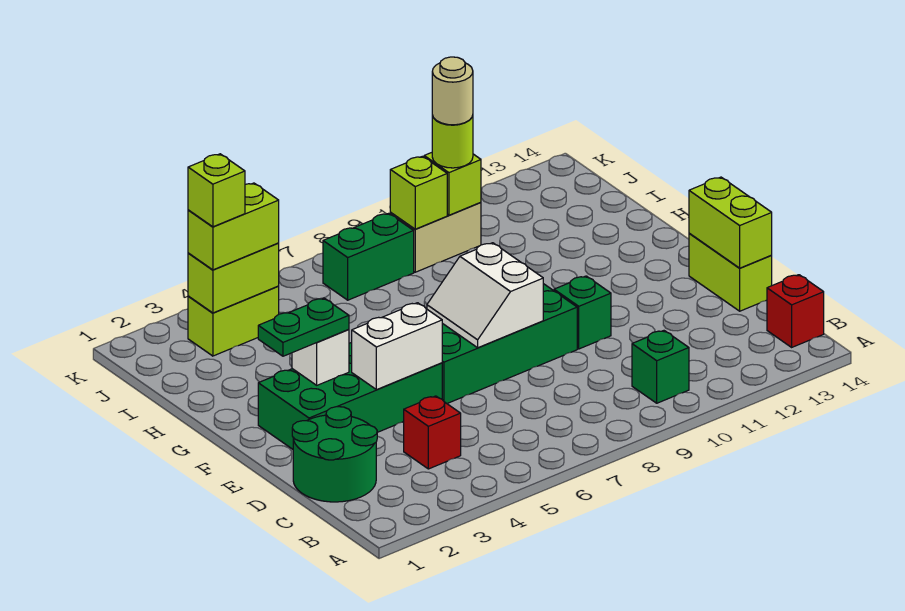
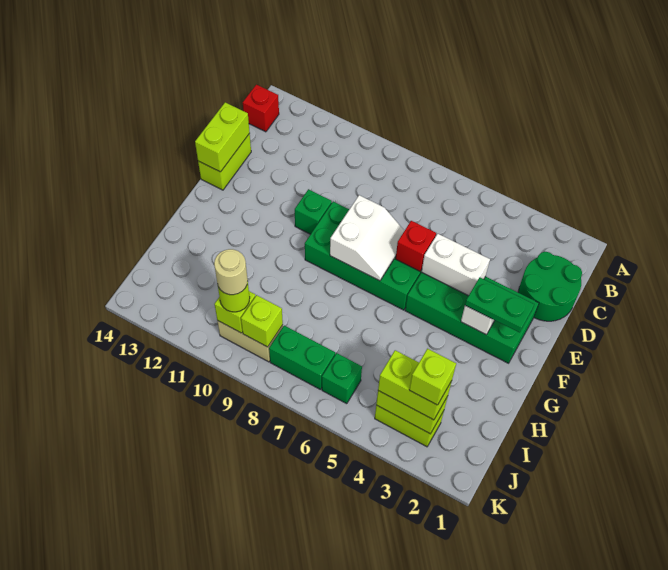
green 1x1 brick [632,331,689,403] -> green 1x1 brick moved to [322,353,362,404]
red 1x1 brick [404,396,461,469] -> red 1x1 brick moved to [396,221,436,271]

